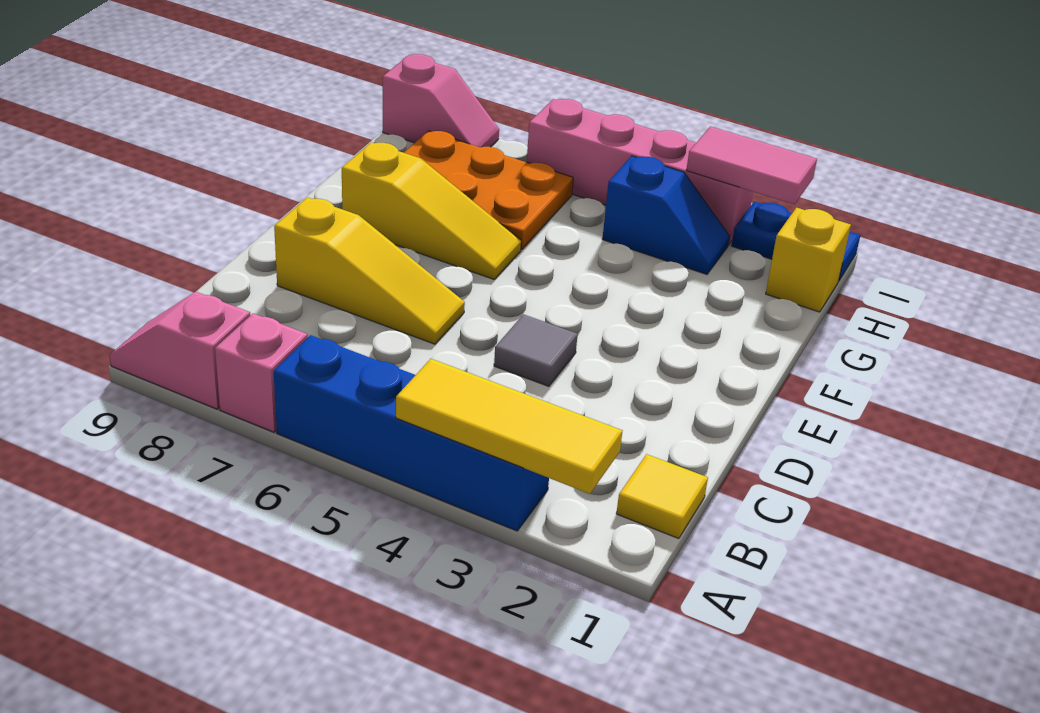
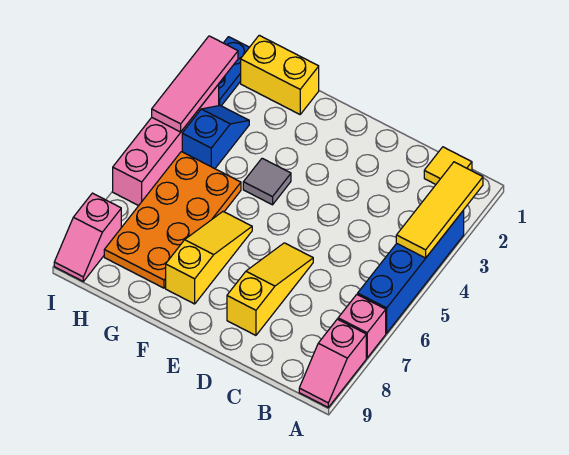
grey 1x1 tile [494,314,578,386] -> grey 1x1 tile moved to [243,158,291,205]
orange 2x3 plate [404,131,573,250] -> orange 2x4 plate [104,152,241,288]
yellow 1x1 brick [766,207,851,312] -> yellow 1x2 brick [241,35,319,114]
pink 1x2 tile [687,126,817,204] -> pink 1x3 tile [152,36,238,132]
pink 1x2 slope [383,54,499,147] -> pink 1x2 slope turned to [54,193,121,281]

